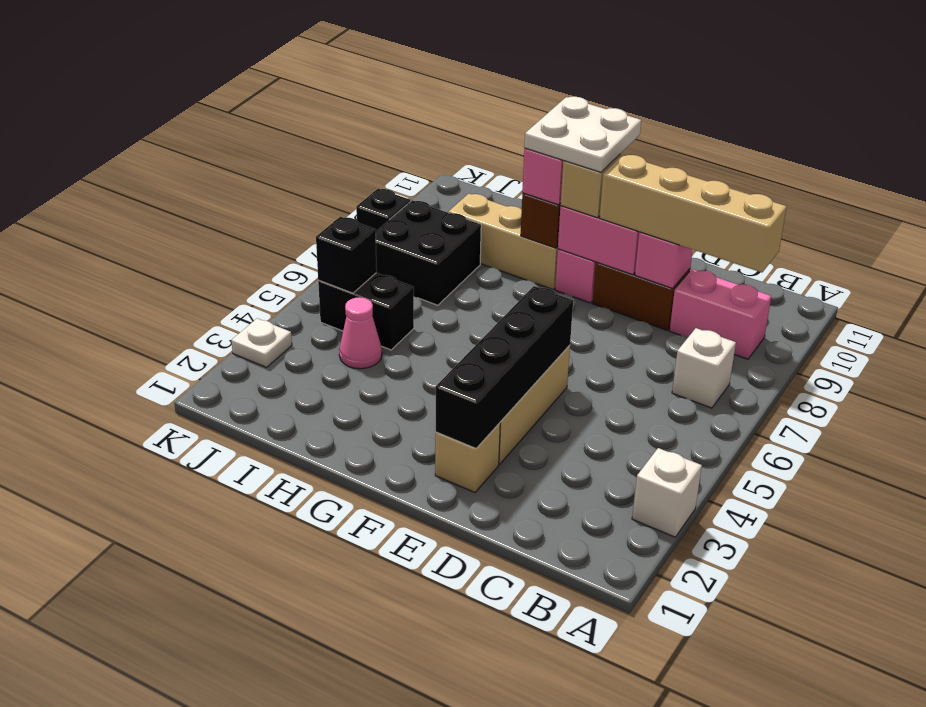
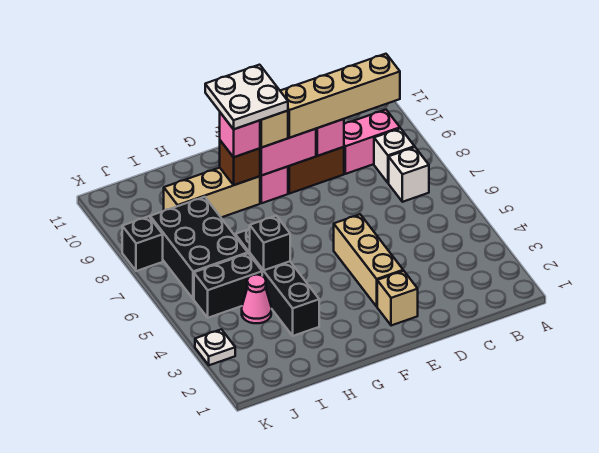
white 1x1 brick [632,448,702,537] -> white 1x1 brick moved to [374,128,415,183]
black 1x4 brick [436,286,573,448] -> black 1x4 brick moved to [235,229,319,336]
black 2x2 brick [376,200,481,305] -> black 2x3 brick [150,197,248,299]
black 1x1 brick [316,217,377,293] -> black 1x1 brick moved to [250,216,290,270]

